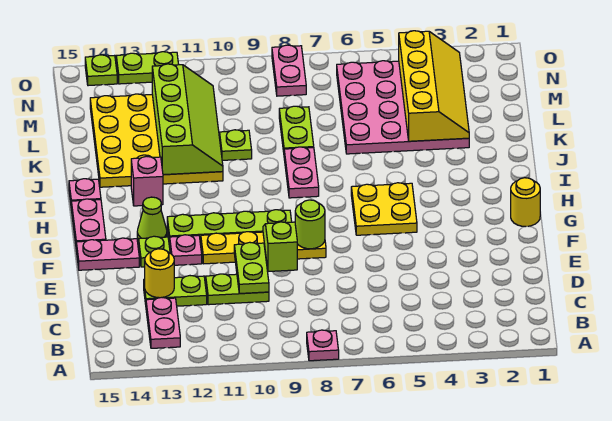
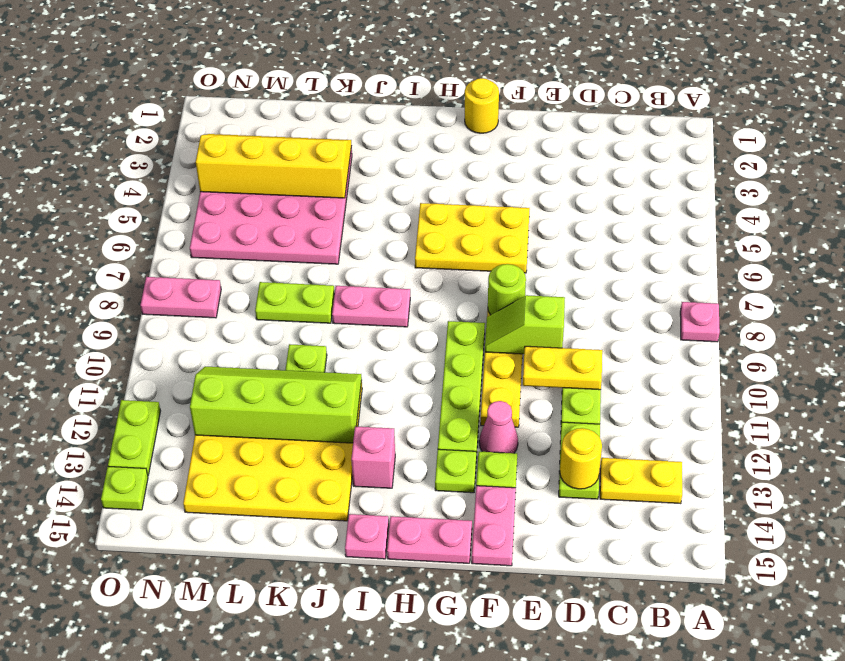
pink 1x2 plate [146,297,180,348] -> yellow 1x2 plate [600,458,682,504]
lime 1x2 plate [234,242,269,293] -> yellow 1x2 plate [523,346,602,390]
pink 1x1 plate [170,235,202,265] -> pink 1x1 cone [479,401,518,453]
yellow 2x2 plate [351,183,417,235] -> yellow 2x3 plate [415,203,530,273]
lime 1x1 cone [137,197,167,240] -> lime 1x1 plate [435,449,476,493]

